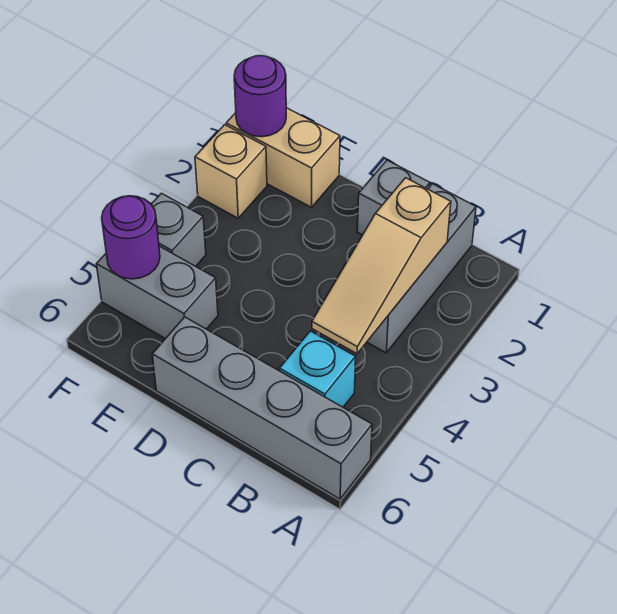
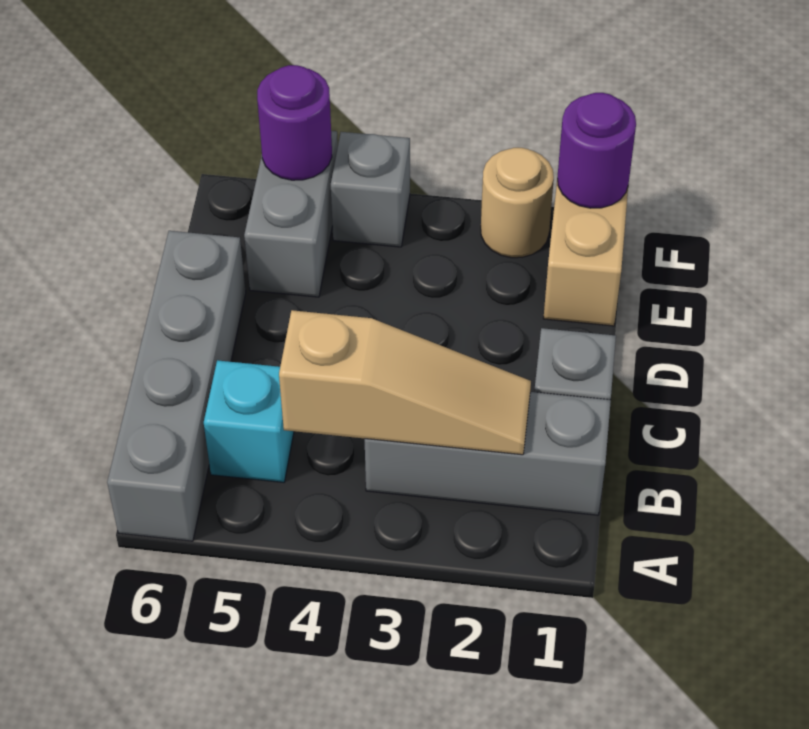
tan 1x3 slope [312,178,451,354] -> tan 1x3 slope turned to [279,310,531,455]
tan 1x1 brick [195,125,267,218] -> tan 1x1 round brick [481,148,554,258]

